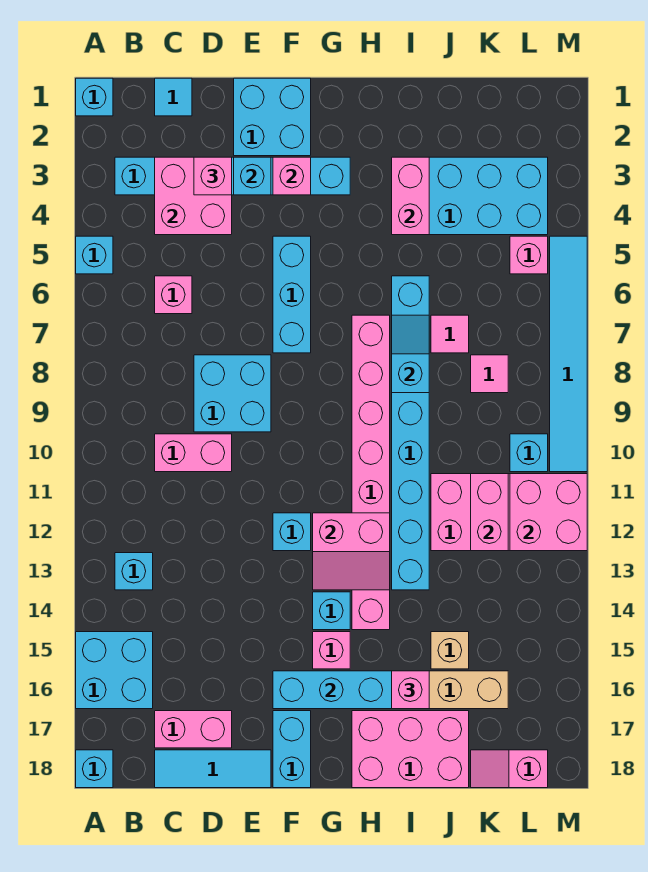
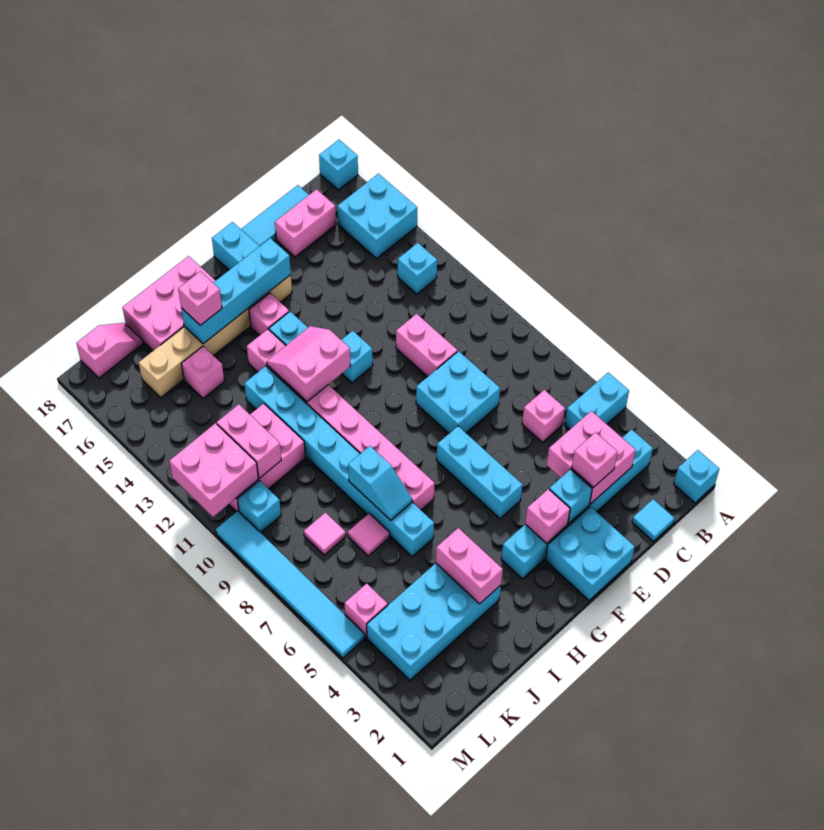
cyan 1x1 brick [76,236,113,274] -> cyan 1x2 brick [565,372,629,430]
pink 1x2 brick [155,434,232,472] -> pink 1x2 brick turned to [396,314,458,377]
tan 1x1 brick [431,632,469,669] -> pink 1x1 brick [181,346,224,399]

